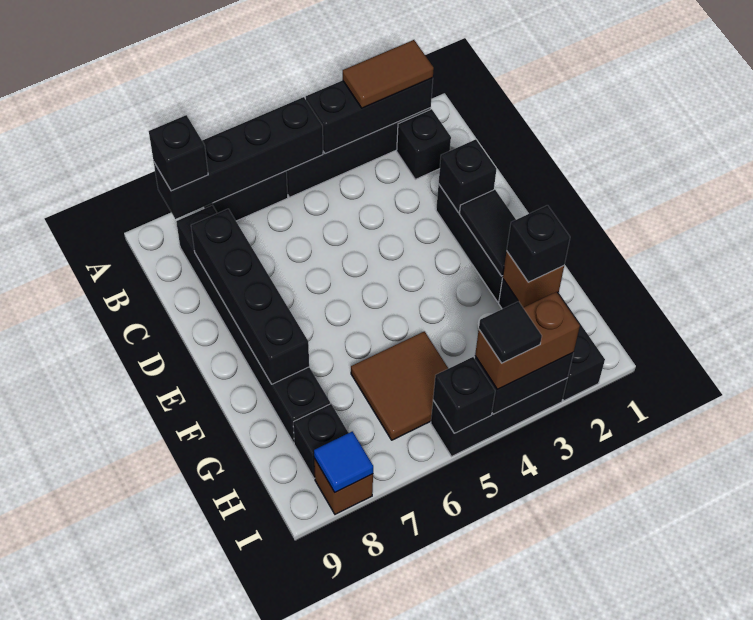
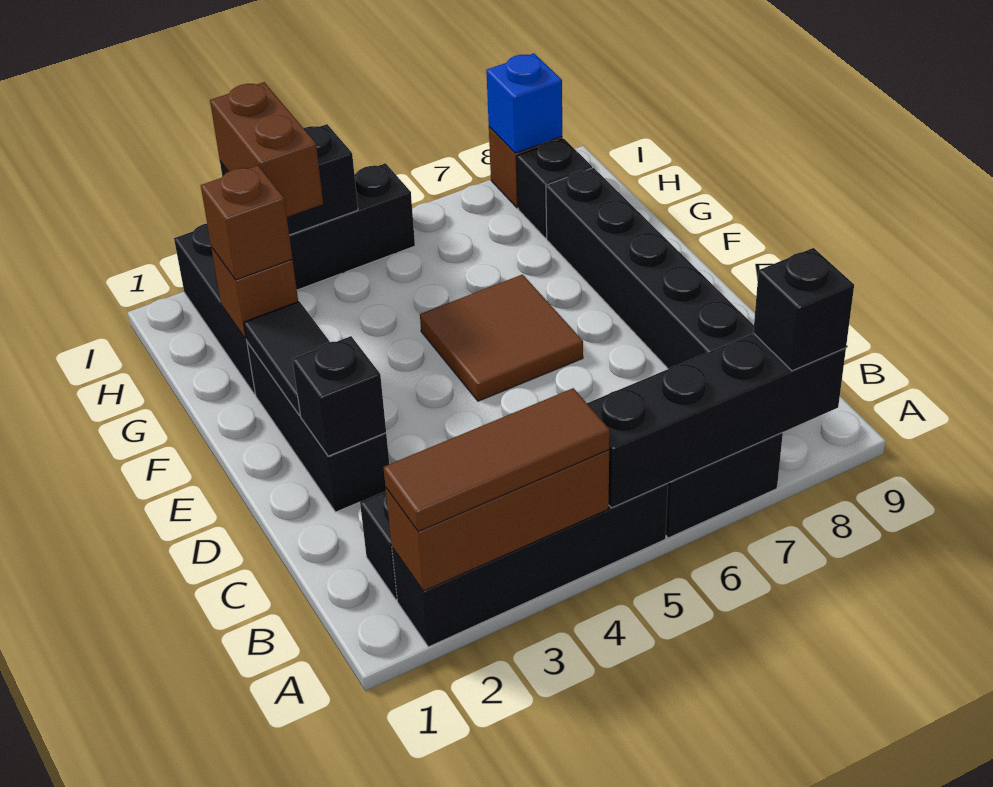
black 1x3 brick [306,78,433,154] -> brown 1x3 brick [386,450,609,591]
brown 1x2 tile [343,40,434,108] -> brown 1x3 tile [384,388,610,532]
black 1x4 brick [191,209,309,384] -> none
black 1x1 brick [507,205,570,282] -> brown 1x1 brick [201,165,292,280]
brown 2x2 tile [351,331,448,440] -> brown 2x2 tile moved to [420,274,583,401]
brown 1x2 brick [475,292,580,389] -> brown 1x2 brick turned to [210,82,323,217]
black 1x1 tile [479,301,542,363] -> none
black 1x1 brick [433,357,495,433] -> none
blue 1x1 tile [314,431,373,492] -> blue 1x1 brick [486,53,562,153]

